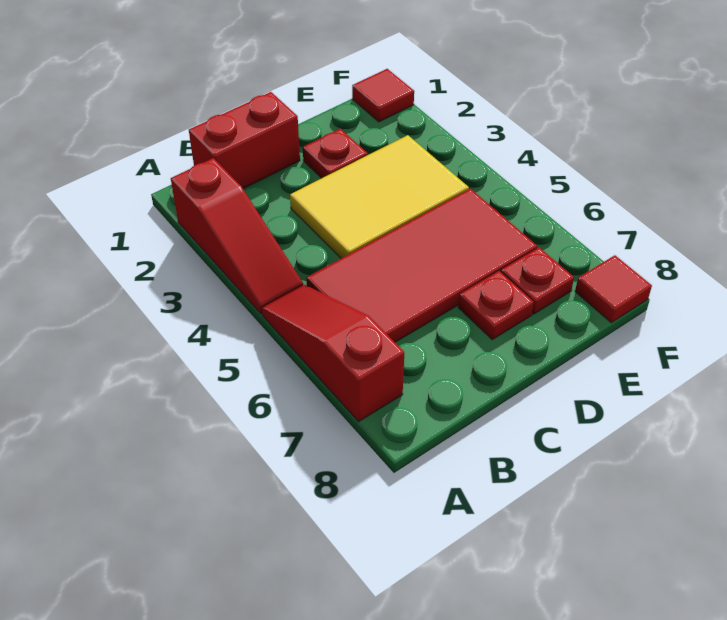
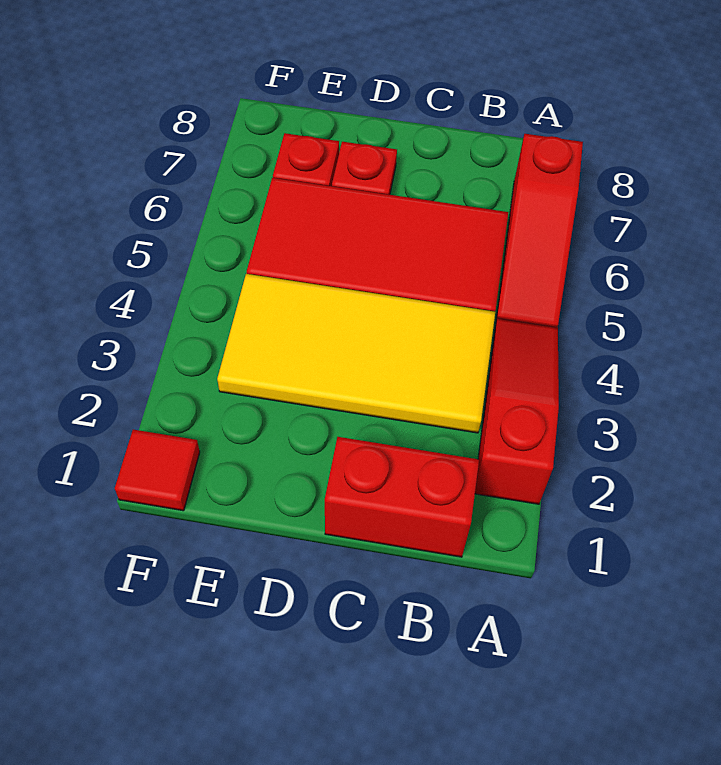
yellow 2x3 tile [290,135,469,258] -> yellow 2x4 tile [217,274,495,433]
red 1x1 plate [303,129,368,178] -> none
red 1x1 tile [575,255,652,323] -> none

